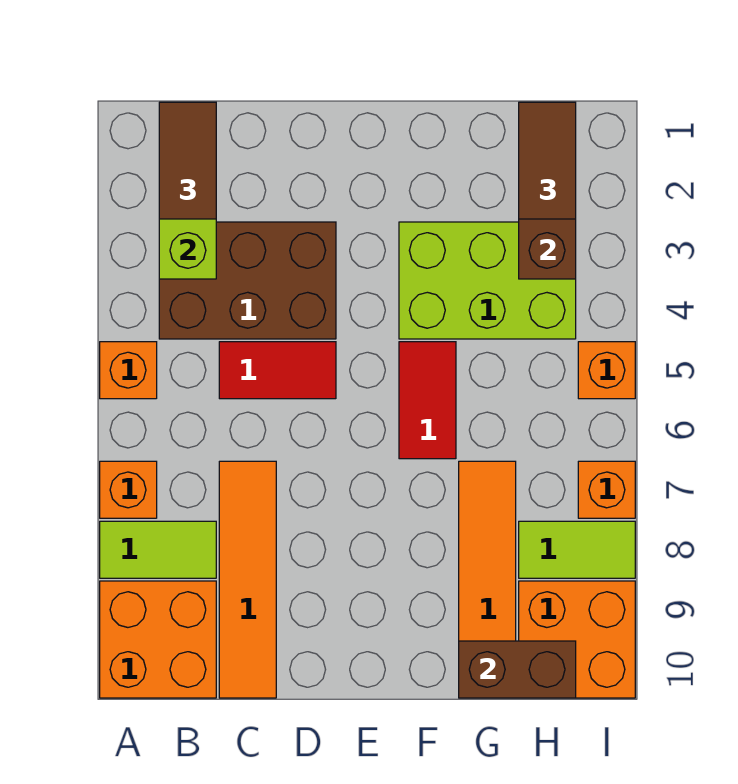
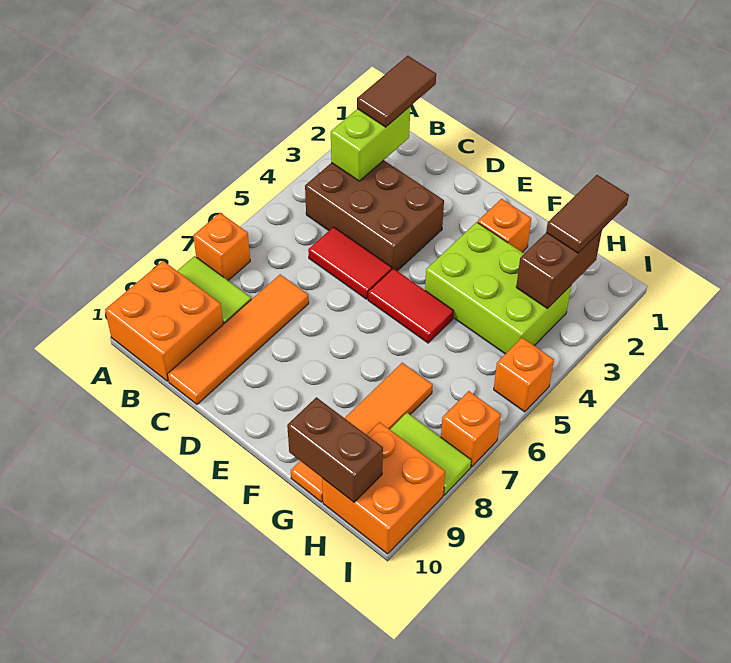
orange 1x1 brick [100,342,157,399] -> orange 1x1 brick moved to [478,199,531,252]
red 1x2 tile [399,342,456,459] -> red 1x2 tile turned to [368,268,453,343]

